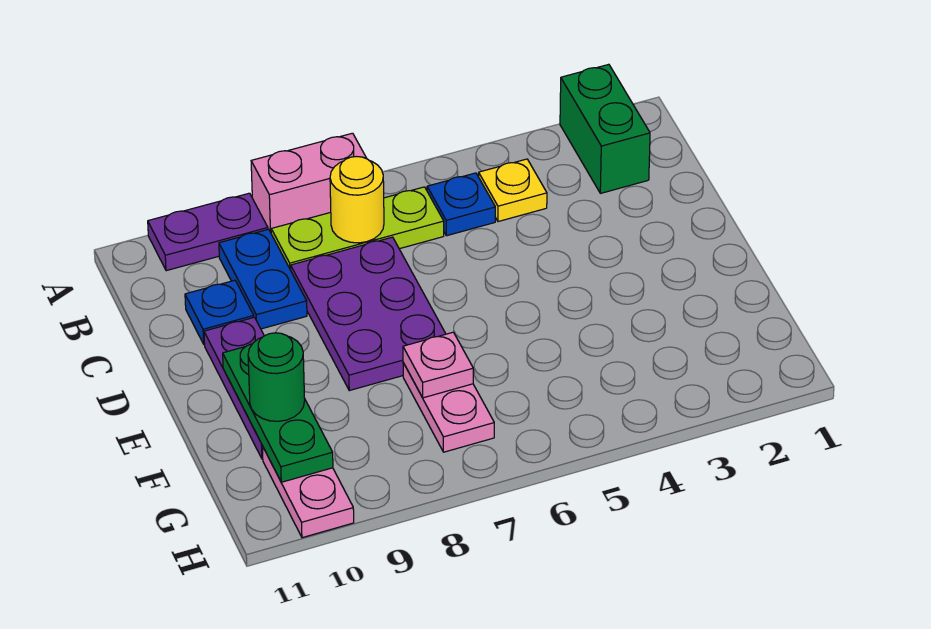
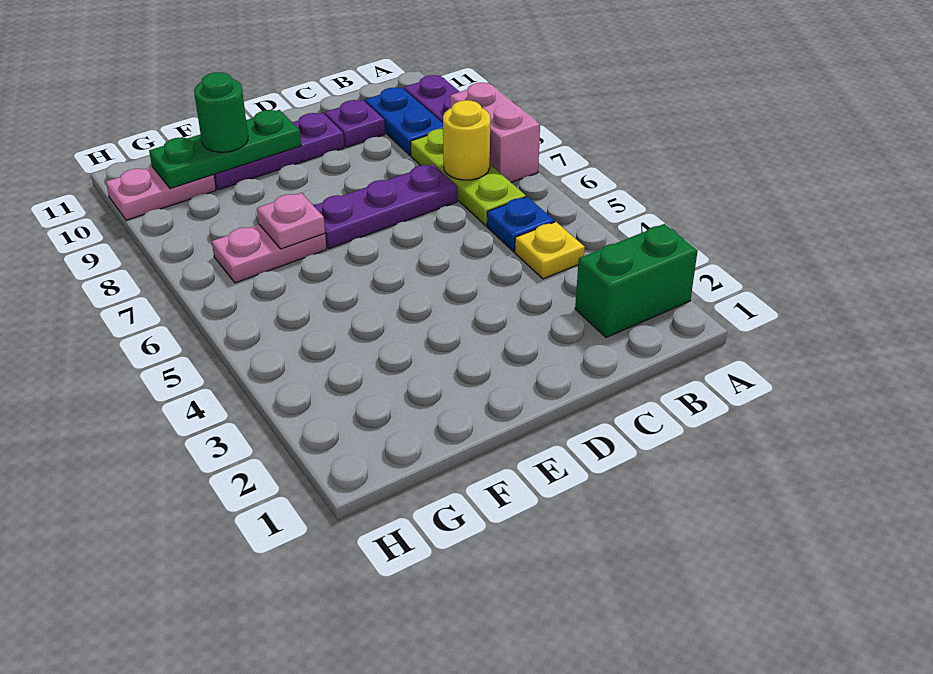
blue 1x2 plate [219,229,307,329] -> blue 1x2 plate turned to [365,88,443,155]
purple 2x3 plate [291,237,446,391] -> purple 1x3 plate [314,164,457,249]
blue 1x1 plate [185,280,254,345] -> purple 1x1 plate [325,100,385,147]

